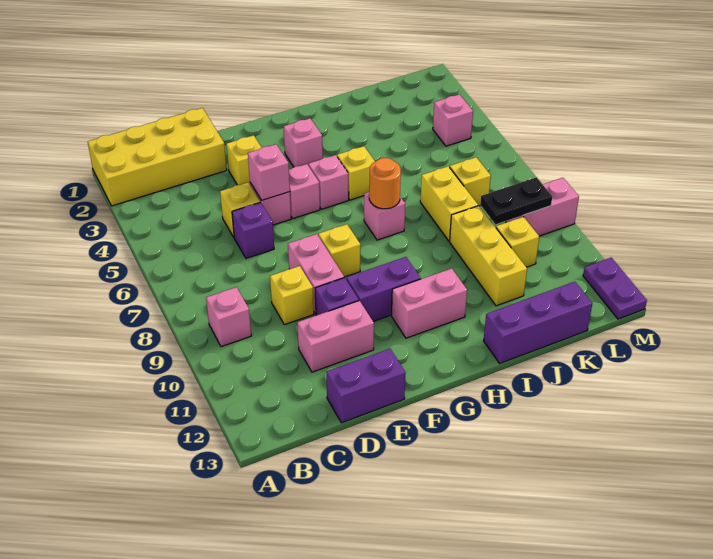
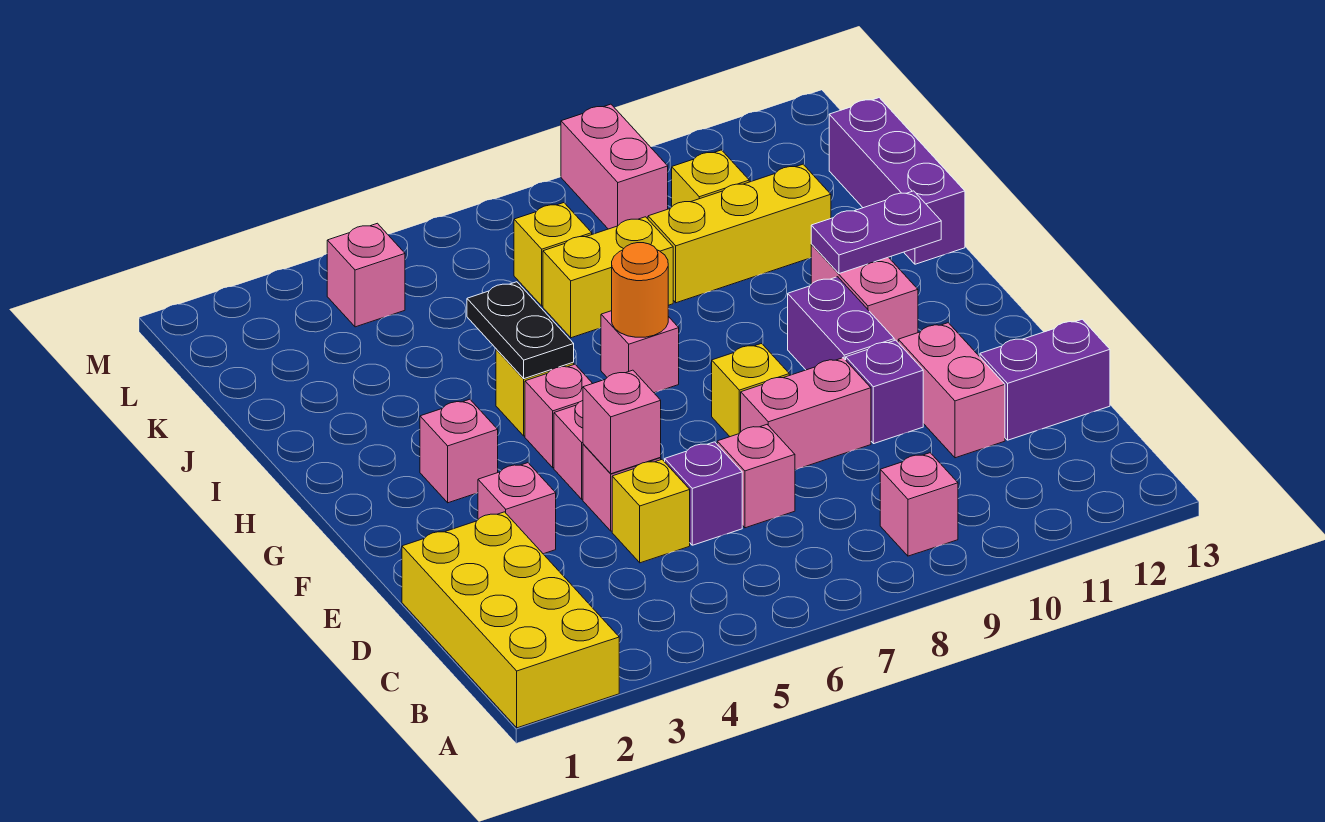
none -> pink 1x1 brick [717,425,795,528]
yellow 1x1 brick [270,266,314,325] -> none
purple 1x2 brick [326,349,406,423] -> purple 1x2 brick turned to [980,319,1110,440]
yellow 1x1 brick [226,135,262,185] -> pink 1x1 brick [478,463,556,554]
black 1x2 plate [480,177,552,224] -> black 1x2 plate moved to [467,282,574,379]
purple 1x2 plate [583,258,647,319] -> purple 1x2 plate moved to [811,191,941,274]

